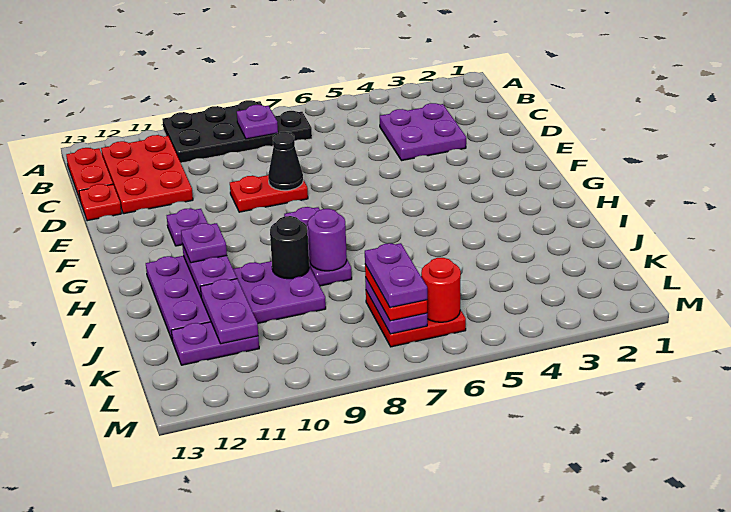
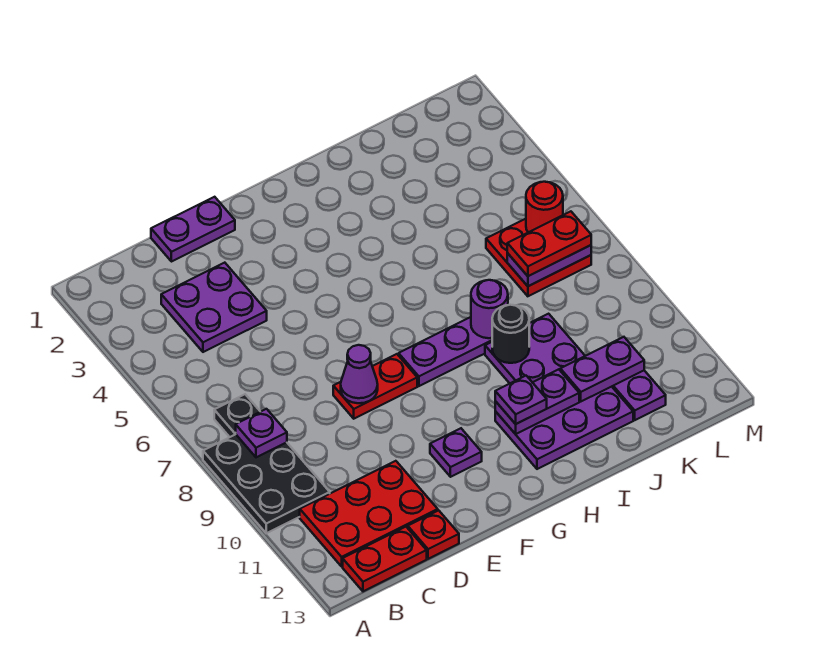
red 1x2 plate [230,175,308,212] -> red 1x2 plate turned to [333,354,417,419]
black 1x1 cone [268,132,303,190] -> purple 1x1 cone [341,345,378,403]
purple 1x2 plate [365,243,427,308] -> purple 1x2 plate moved to [151,197,235,262]

